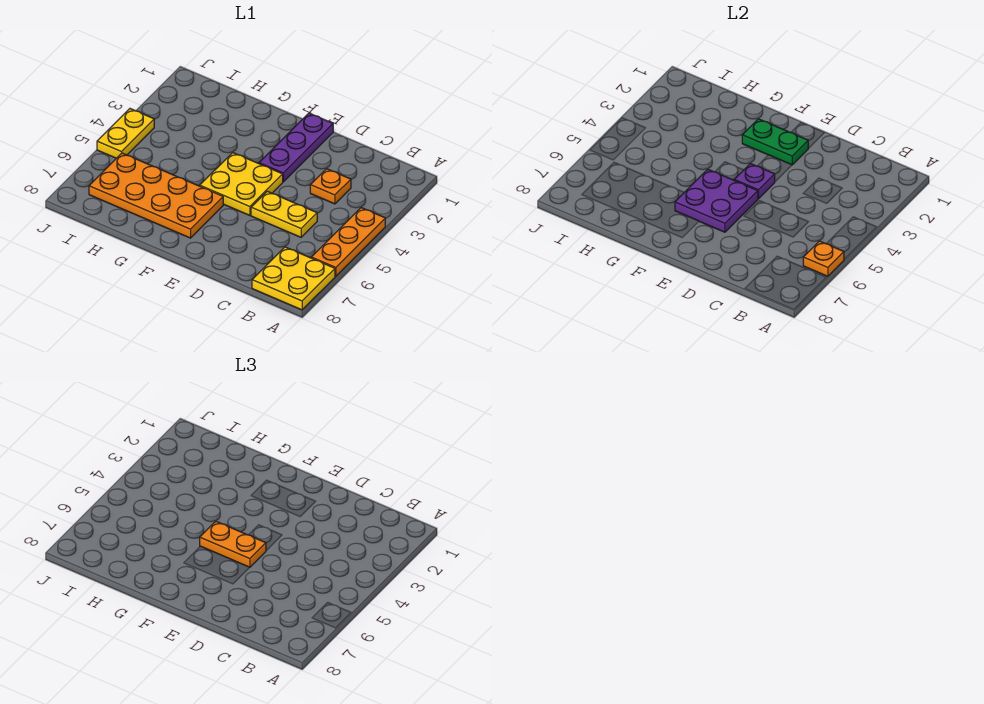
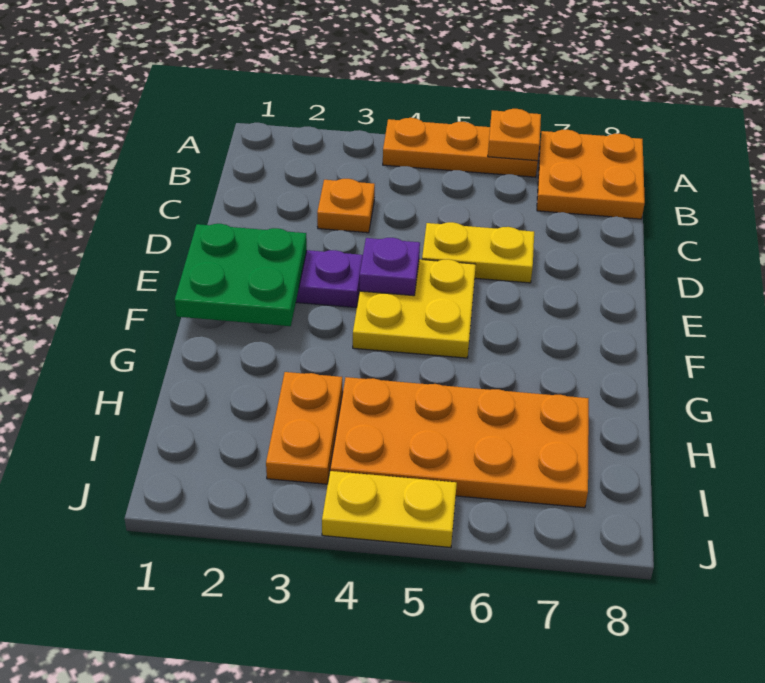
yellow 2x2 plate [252,247,335,310] -> orange 2x2 plate [537,130,645,219]
yellow 1x2 plate [251,191,317,237] -> yellow 1x2 plate turned to [422,222,534,283]
green 1x2 plate [742,119,808,165] -> green 2x2 plate [175,224,307,326]
purple 2x2 plate [675,169,758,232] -> none
orange 1x2 plate [200,521,266,568] -> orange 1x2 plate moved to [266,372,343,484]
orange 2x4 plate [89,153,223,238] -> orange 2x4 plate turned to [330,377,589,508]

